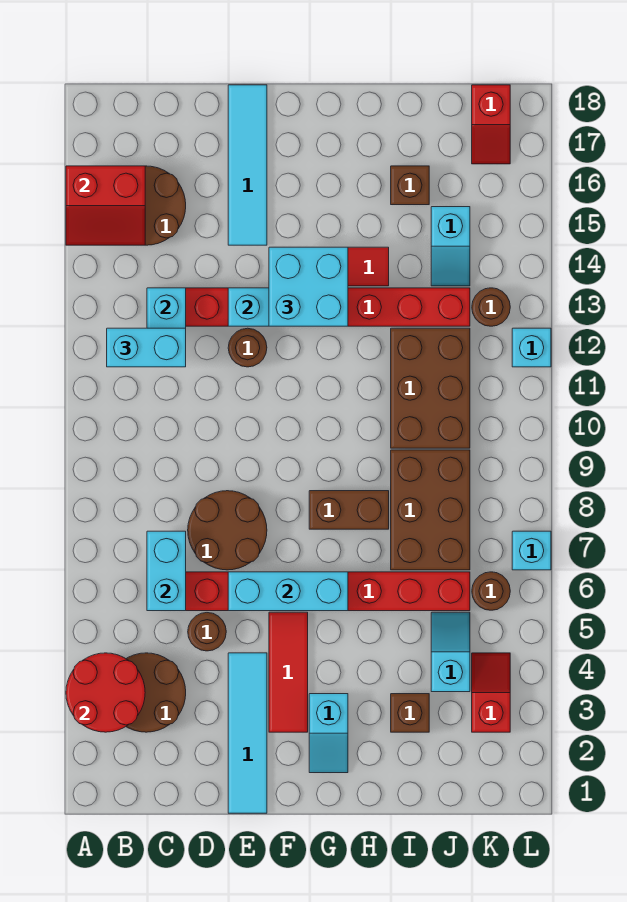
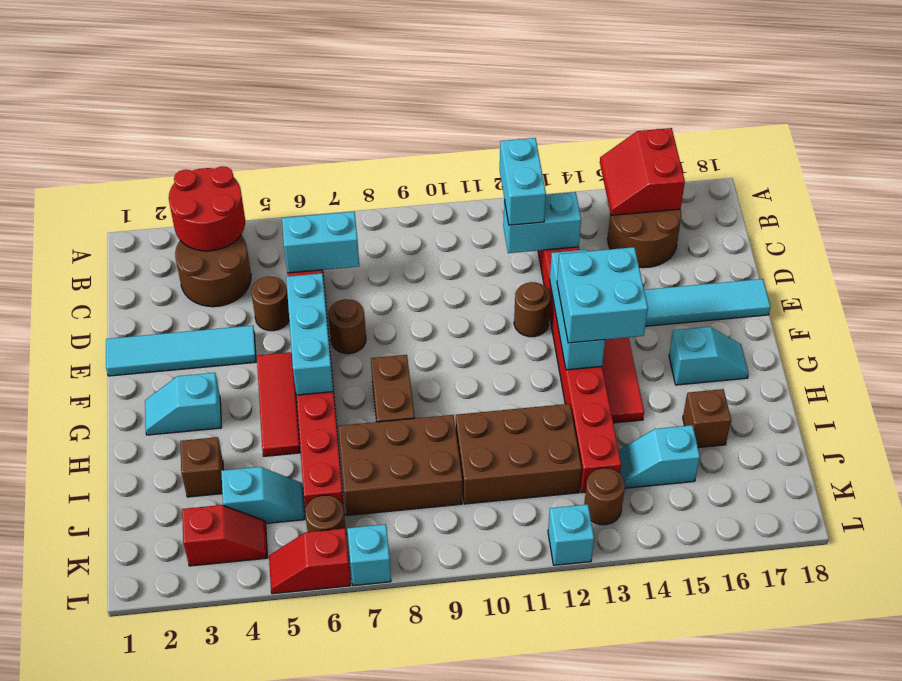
brown 2x2 round brick [188,491,267,570] -> brown 1x1 round brick [328,299,366,354]
red 1x3 tile [269,612,308,732] -> red 1x3 tile turned to [257,352,300,456]
none -> cyan 1x2 slope [669,327,749,385]
red 1x2 slope [472,85,510,164] -> red 1x2 slope moved to [269,528,351,594]

